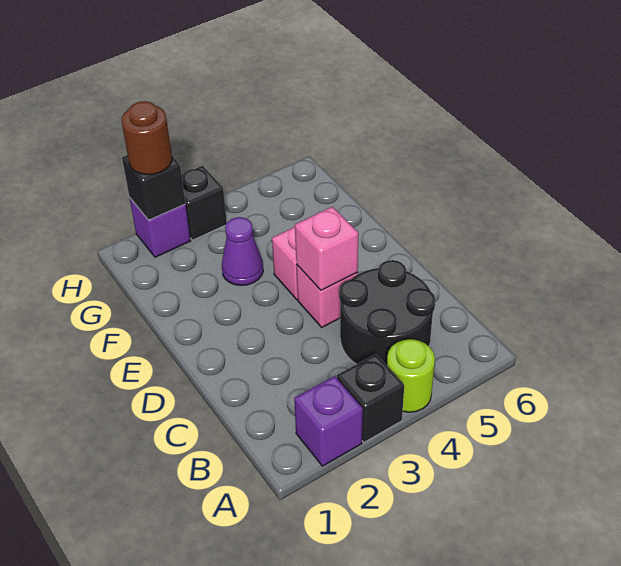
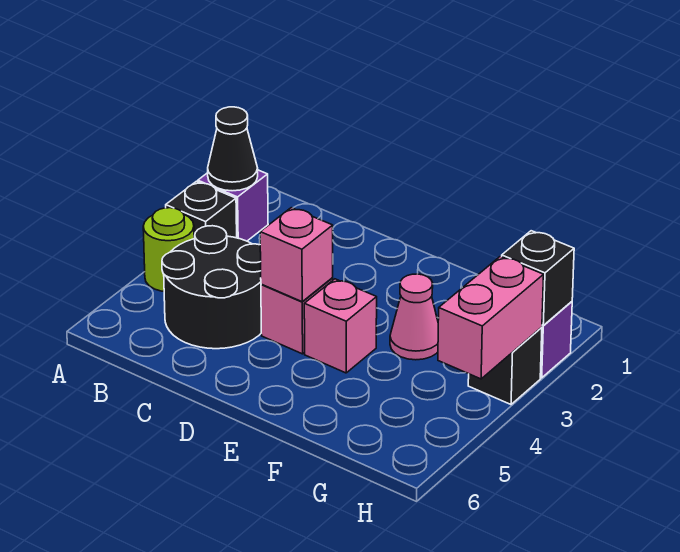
none -> black 1x1 cone [208,107,258,191]
purple 1x1 cone [222,217,263,285] -> pink 1x1 cone [390,274,438,360]
brown 1x1 round brick [122,101,172,175] -> none
none -> pink 1x2 brick [438,256,544,379]

